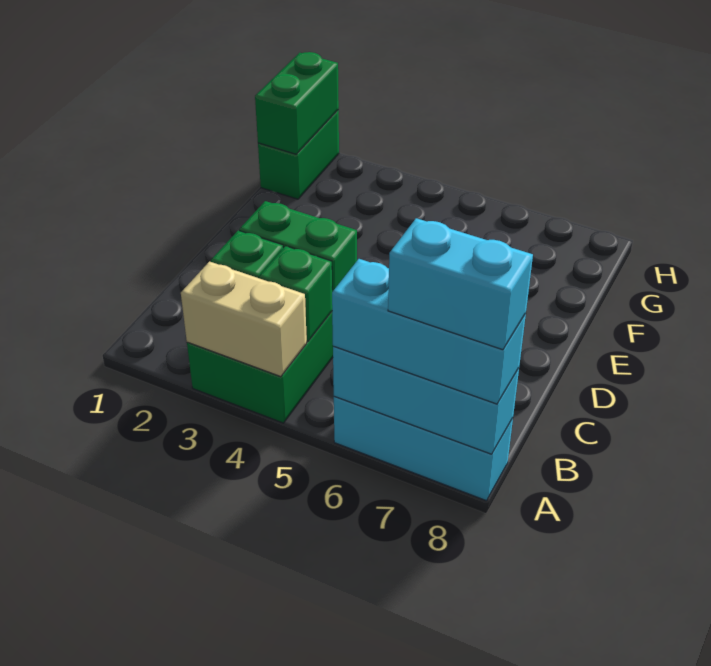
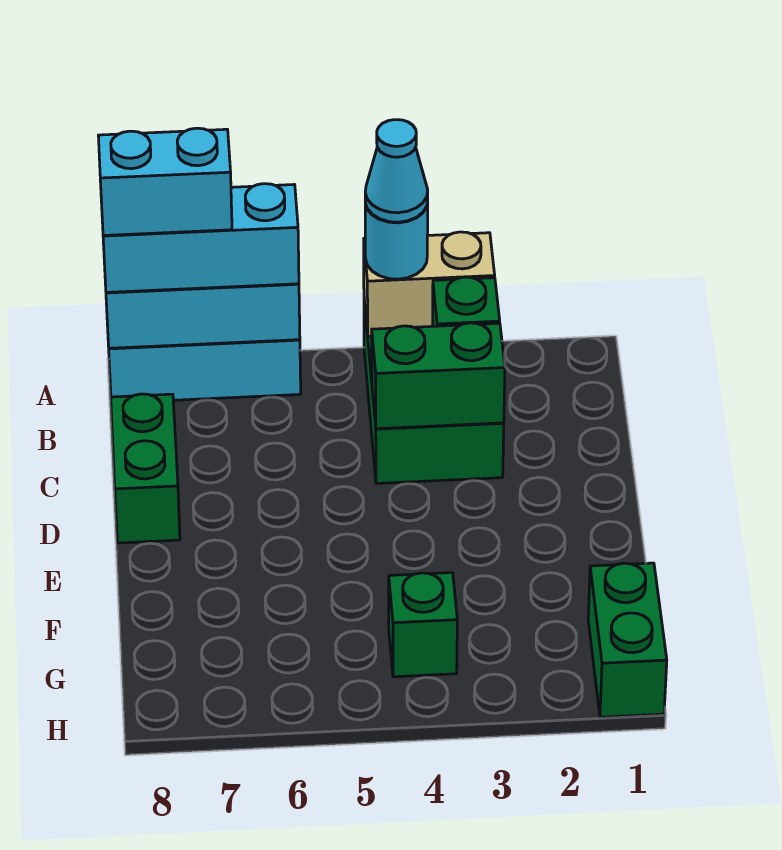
none -> cyan 1x1 round brick [365,202,428,279]
none -> cyan 1x1 cone [365,120,428,222]
green 1x1 brick [259,246,332,342] -> green 1x1 brick moved to [389,573,457,677]
green 1x2 brick [255,52,339,154] -> green 1x2 brick moved to [111,394,180,543]

